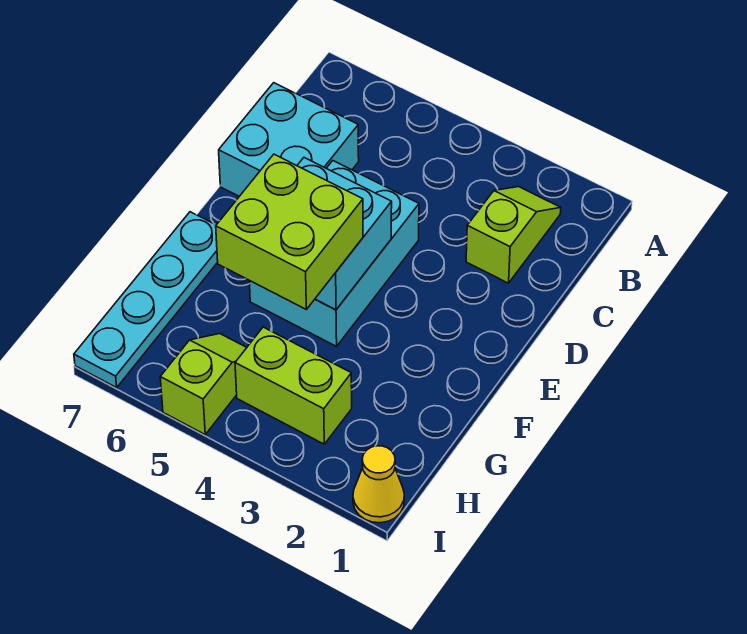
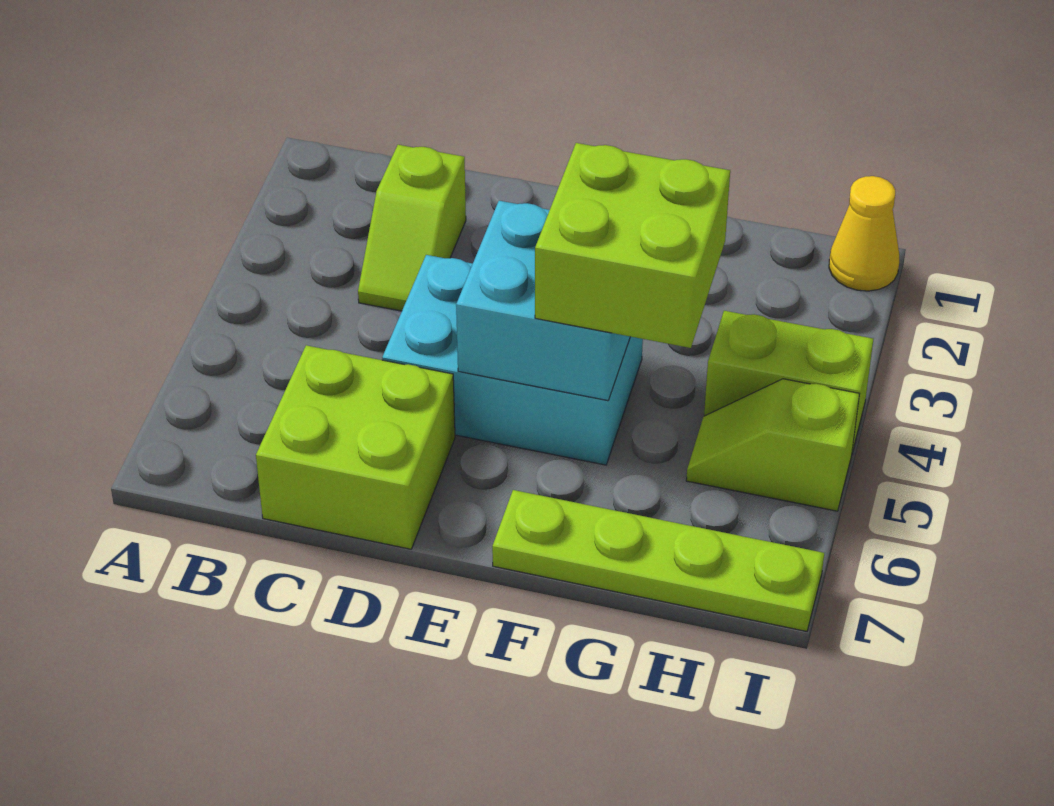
lime 1x2 slope [466,187,561,283] -> lime 1x2 slope turned to [358,145,466,311]
cyan 2x2 brick [219,83,359,196] -> lime 2x2 brick [256,345,455,549]
cyan 1x4 plate [74,212,218,388] -> lime 1x4 plate [492,490,824,631]
lime 1x2 brick [235,327,352,444] -> lime 1x2 brick turned to [704,311,873,452]

